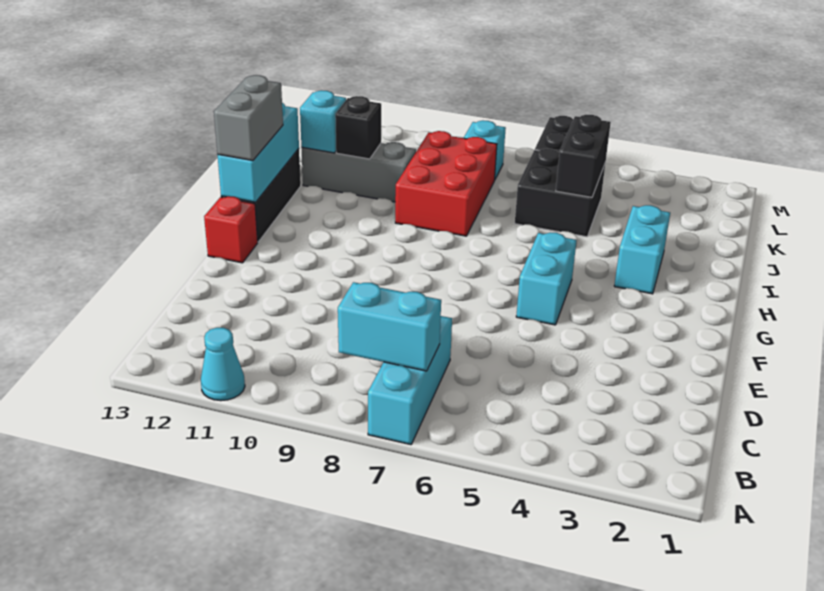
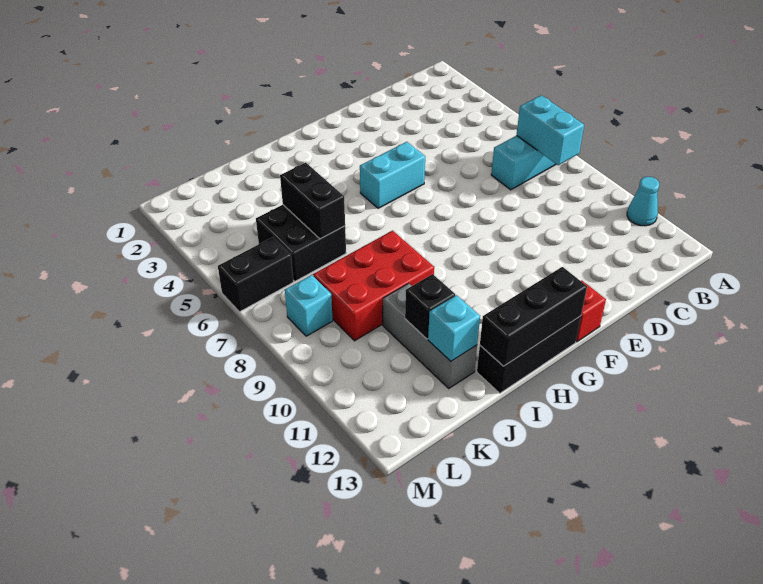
cyan 1x3 brick [218,103,299,202] -> black 1x3 brick [480,267,587,366]
grey 1x2 brick [214,75,283,161] -> none
cyan 1x2 brick [614,205,670,294] -> none
black 1x2 brick [556,115,611,197] -> black 1x2 brick turned to [280,163,345,239]

